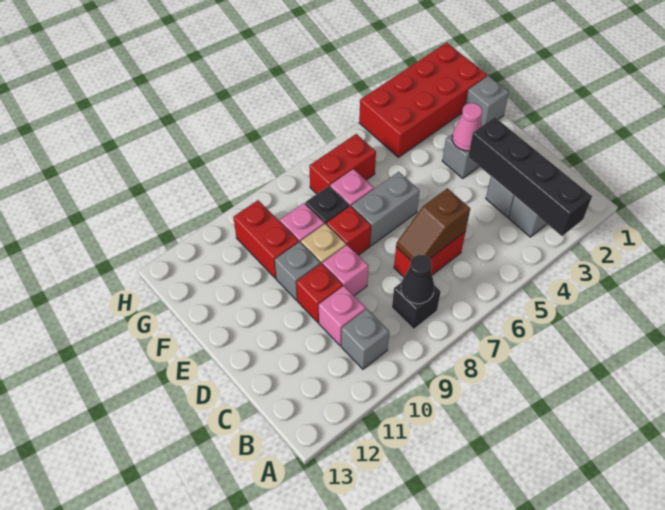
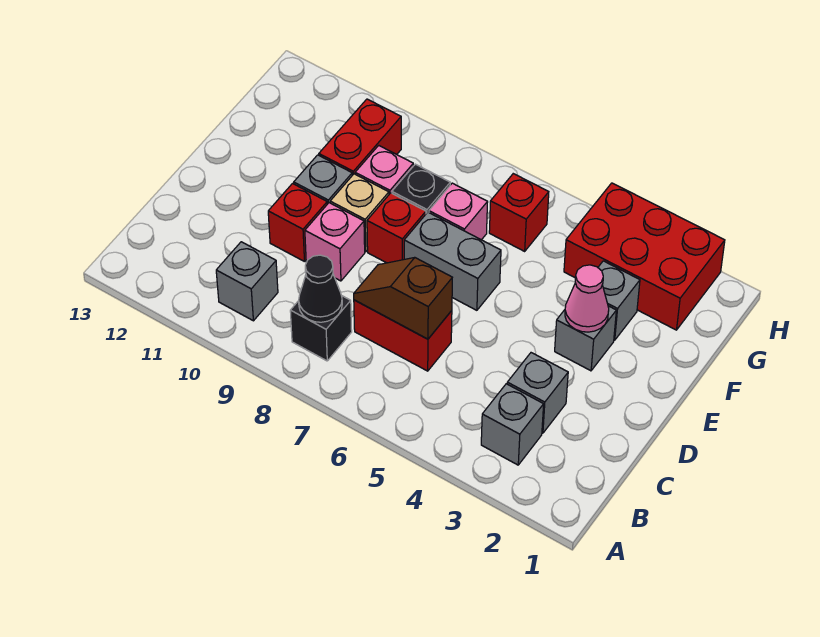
black 1x4 brick [468,117,592,236] -> none
pink 1x1 brick [319,286,366,346] -> none
grey 1x1 brick [466,76,509,126] -> grey 1x1 brick moved to [598,261,640,340]
red 2x4 brick [359,43,487,157] -> red 2x3 brick [564,183,725,330]
red 1x2 brick [309,134,376,194] -> red 1x1 brick [489,174,549,251]

